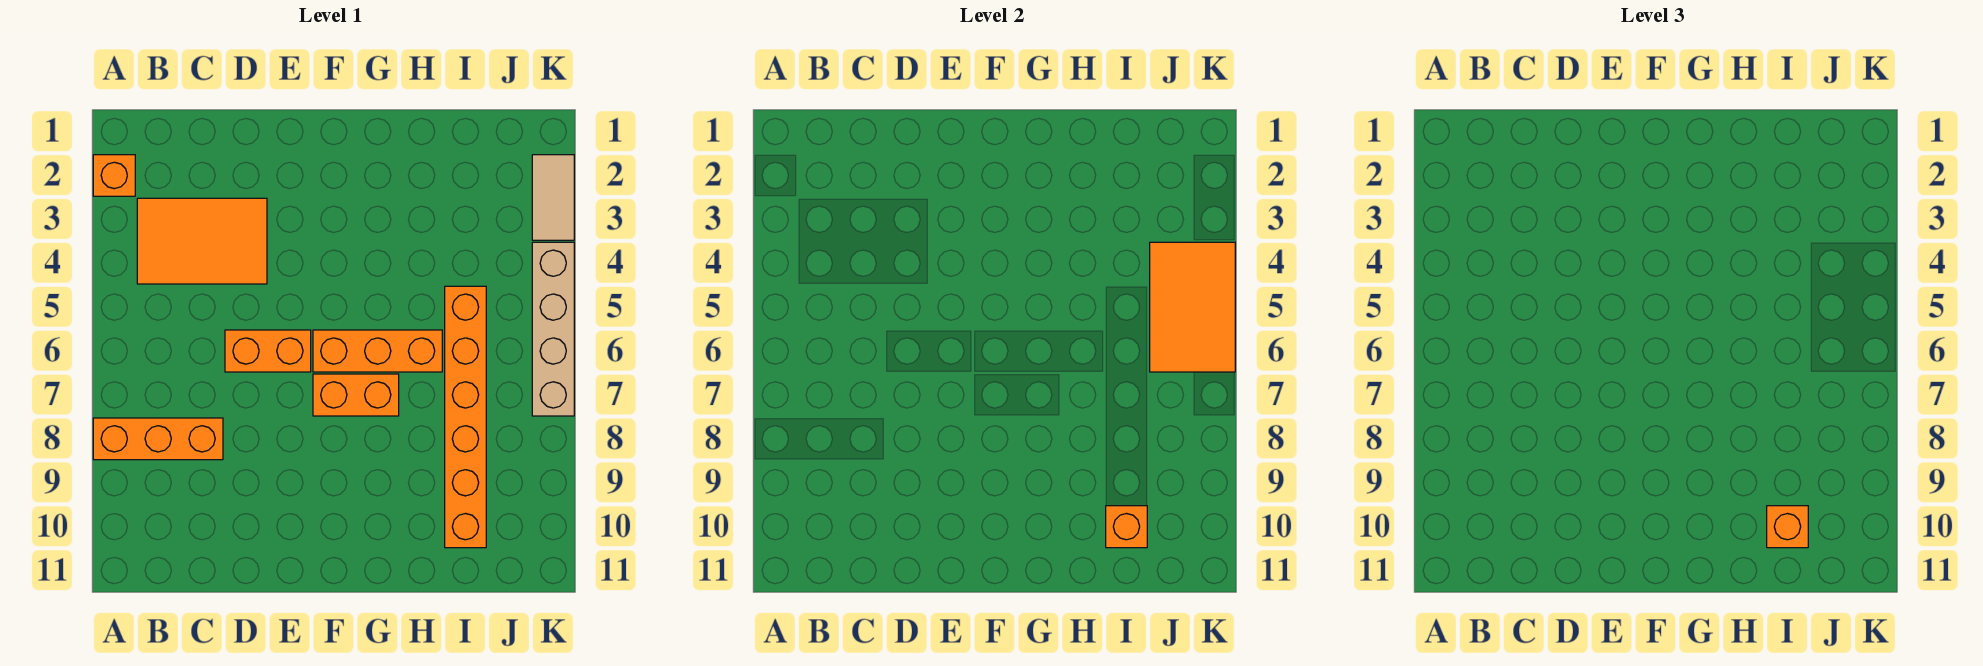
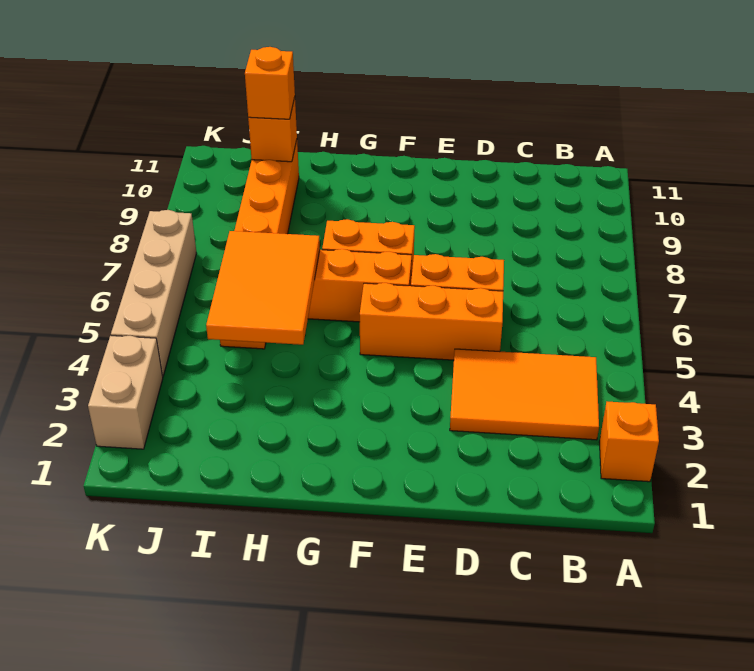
orange 1x3 brick [93,418,223,460] -> orange 1x3 brick moved to [360,283,503,360]
orange 2x3 tile [1150,242,1235,372] -> orange 2x3 tile moved to [206,231,320,345]
tan 1x2 tile [532,155,574,240] -> tan 1x2 brick [88,336,163,449]

